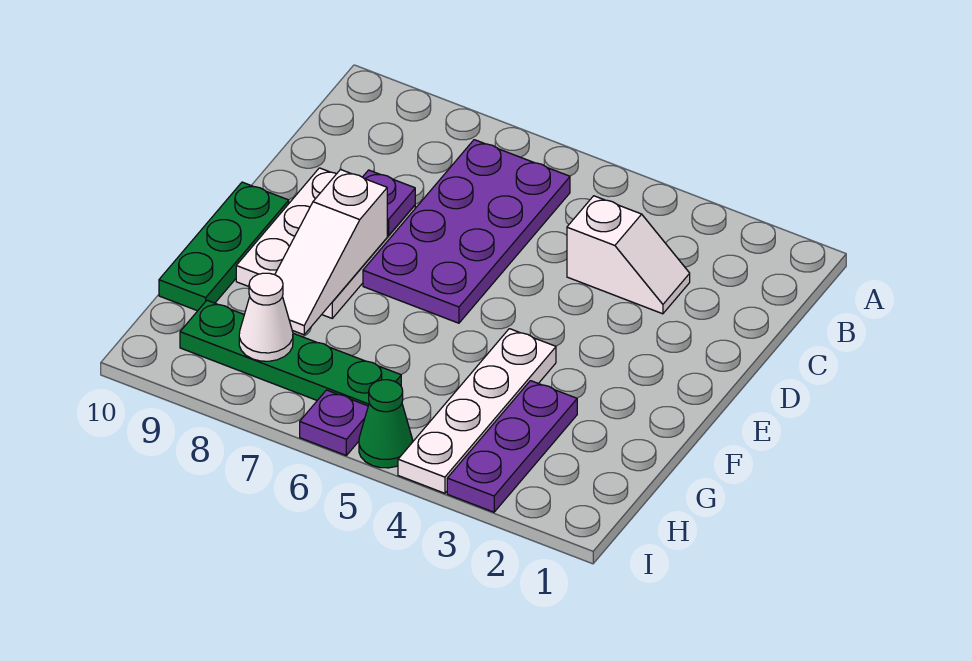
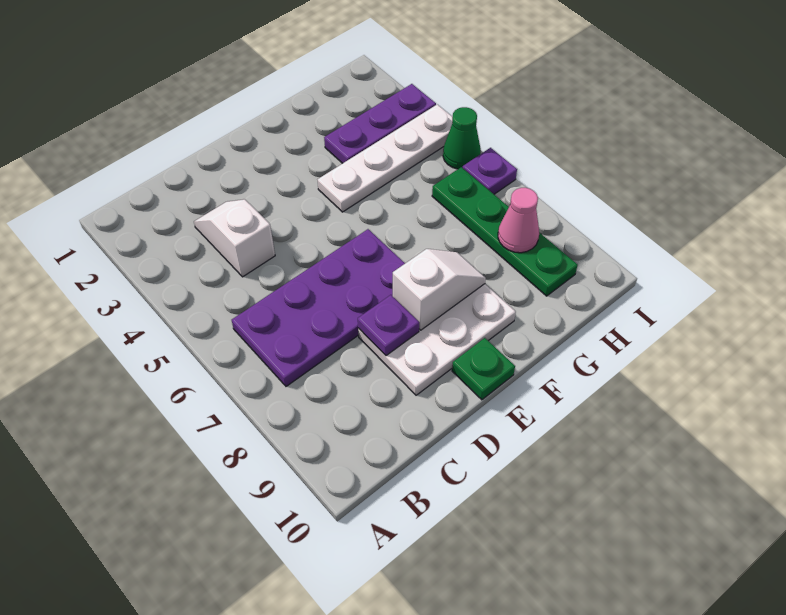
white 1x3 slope [275,169,387,335] -> white 1x2 slope [393,249,486,330]
green 1x3 plate [159,182,289,311] -> green 1x1 plate [452,338,515,400]
white 1x1 cone [239,273,293,361] -> pink 1x1 cone [498,188,539,253]

